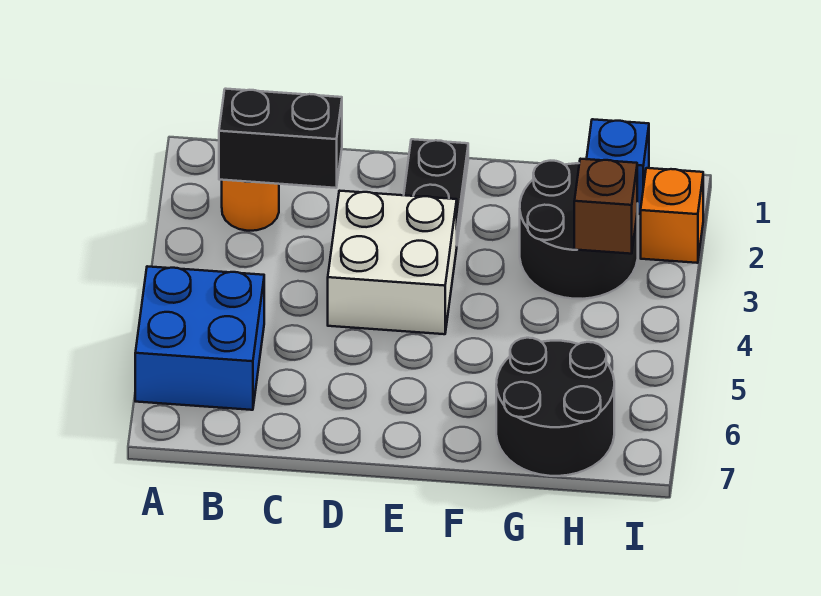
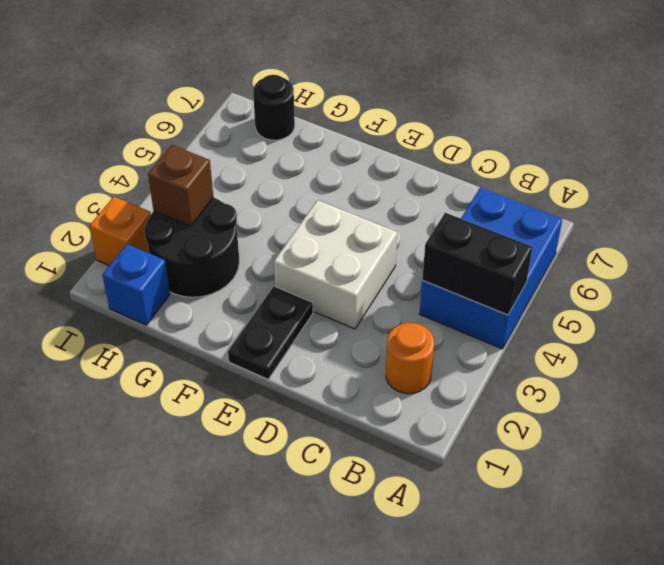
blue 2x2 brick [135,266,264,410] -> blue 2x3 brick [420,188,562,349]
black 1x2 brick [219,89,342,188] -> black 1x2 brick moved to [422,213,533,315]
black 2x2 round brick [496,338,614,476] -> black 1x1 round brick [253,75,295,140]

